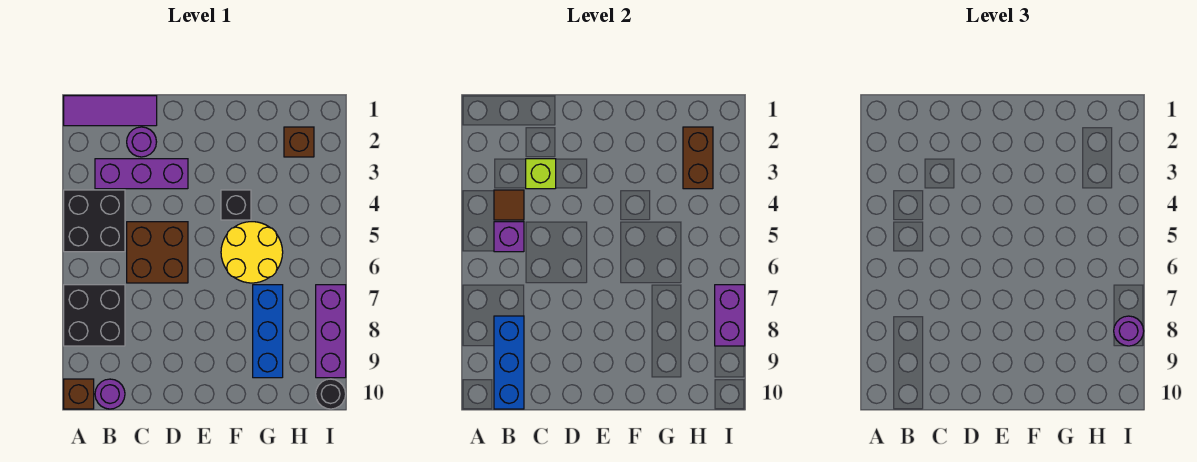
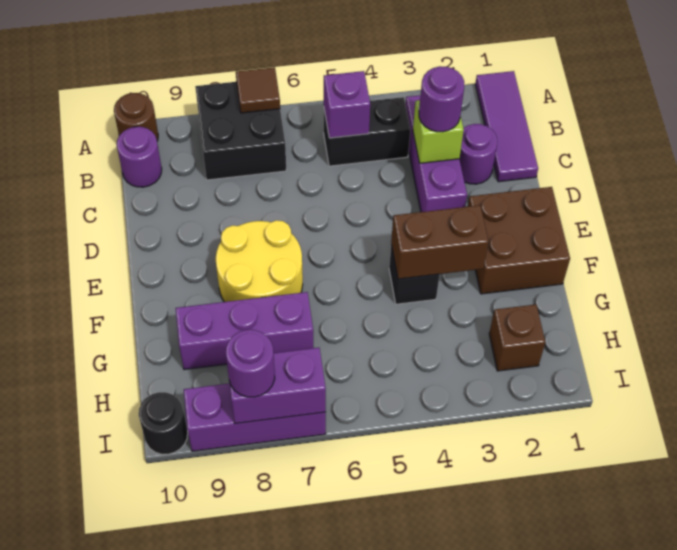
black 2x2 brick [64,190,125,252] -> black 1x2 brick [324,97,410,166]
brown 1x1 brick [64,379,94,409] -> brown 1x1 round brick [114,93,158,141]
brown 1x1 tile [494,190,524,220] -> brown 1x1 tile moved to [236,67,280,113]
blue 1x3 brick [494,316,524,409] -> none
none -> purple 1x1 round brick [419,66,464,132]
brown 2x2 brick [127,222,188,283] -> brown 2x2 brick moved to [468,187,570,294]
yellow 2x2 round brick [221,222,283,283] -> yellow 2x2 round brick moved to [216,220,303,302]
blue 1x3 brick [253,285,283,378] -> purple 1x3 brick [176,292,314,370]
brown 1x2 brick [683,127,713,189] -> brown 1x2 brick moved to [391,205,489,279]

